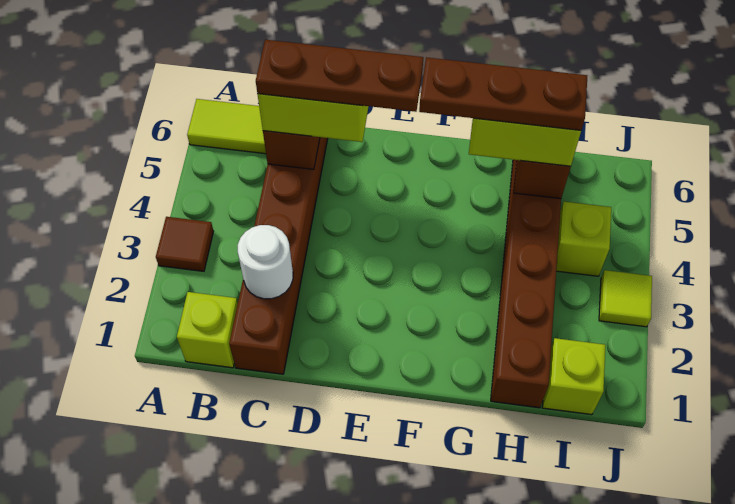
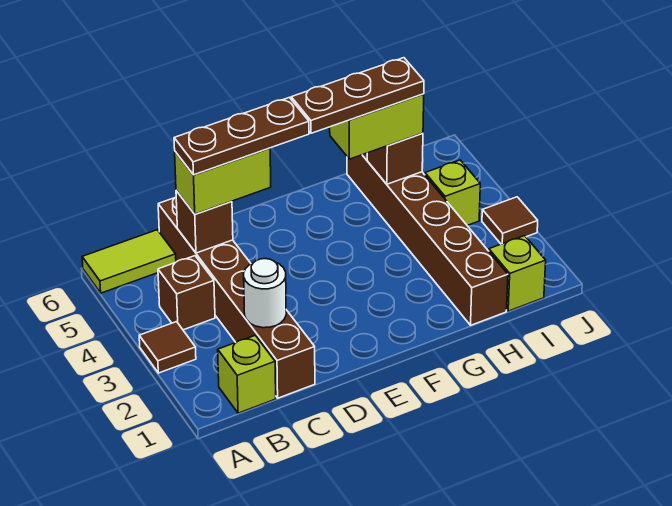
none -> brown 1x1 brick [158,256,215,330]
lime 1x1 tile [599,270,652,327] -> brown 1x1 tile [482,197,538,244]

